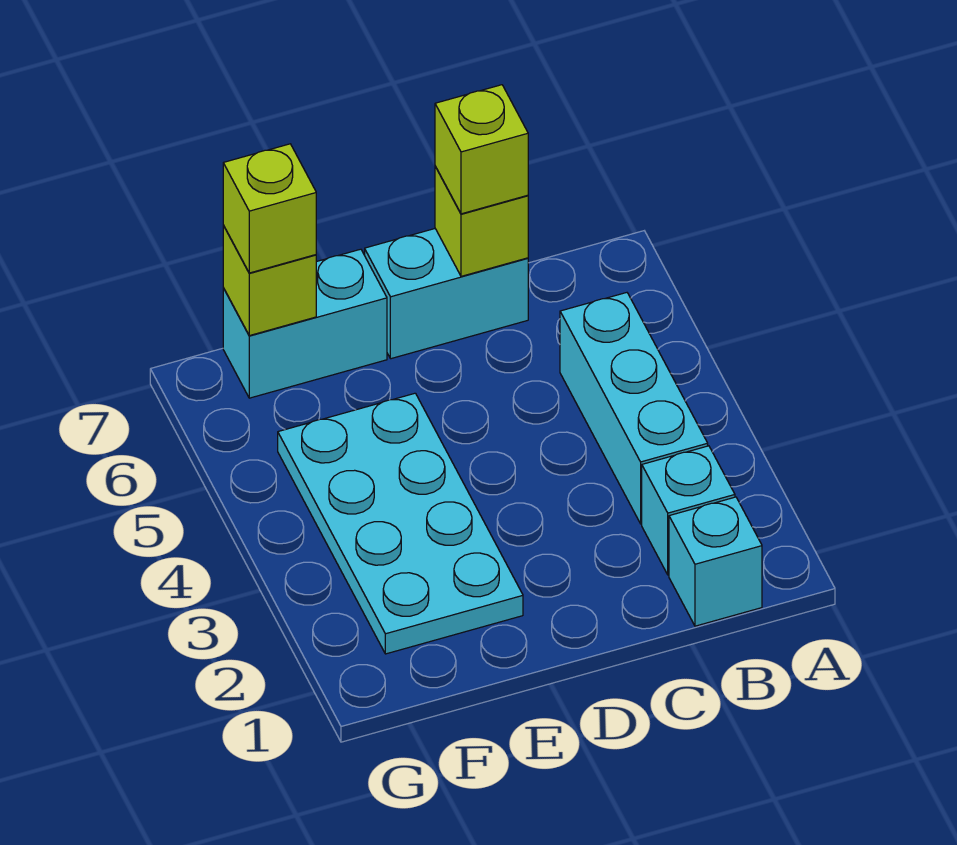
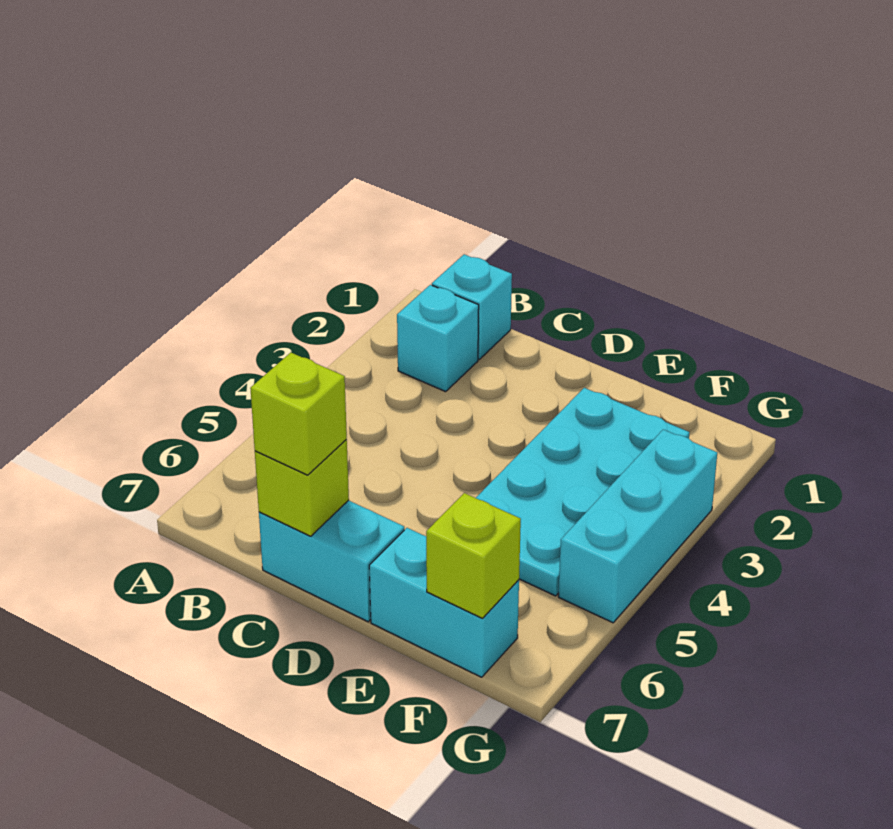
cyan 1x3 brick [560,293,708,524] -> cyan 1x3 brick moved to [558,430,717,623]
lime 1x1 brick [223,144,316,273] -> none

